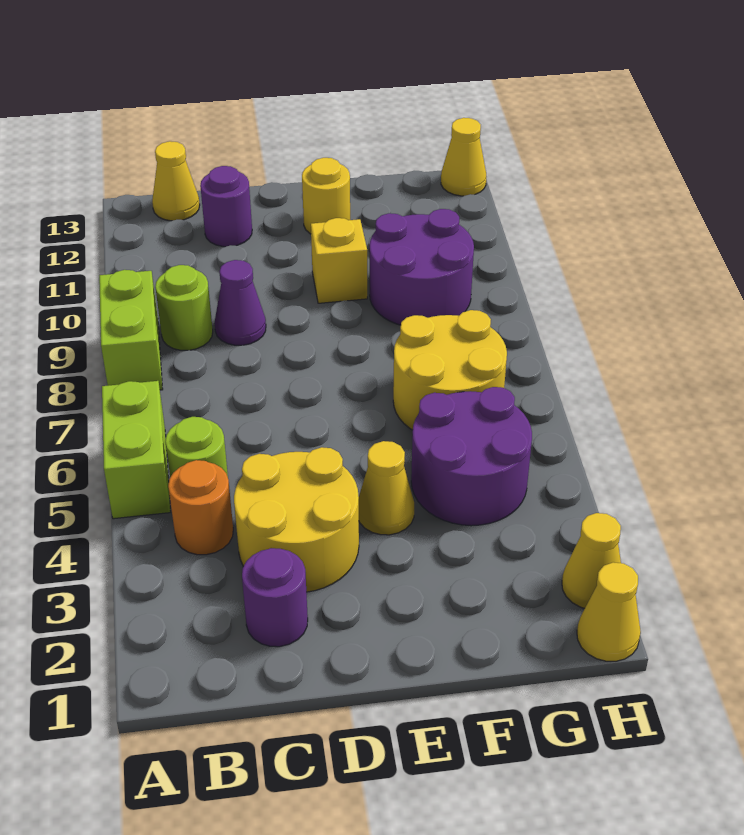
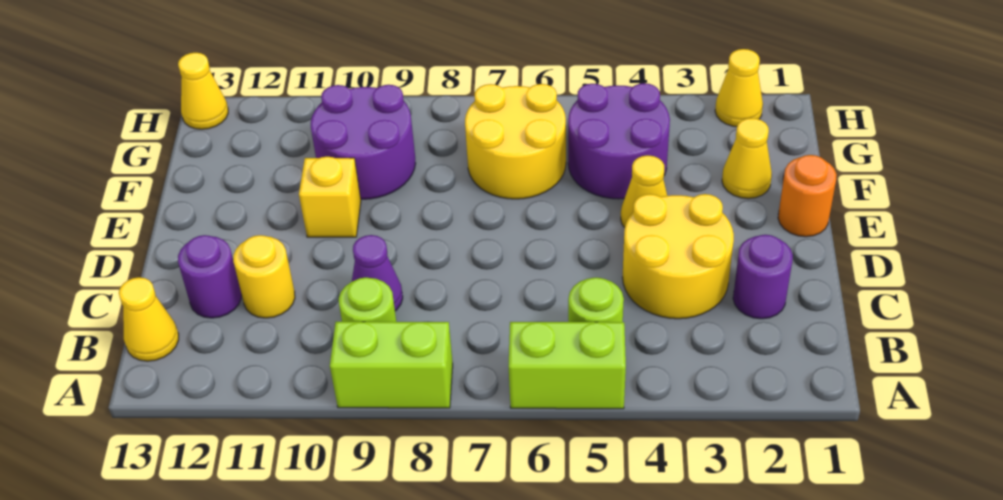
orange 1x1 round brick [168,460,233,555] -> orange 1x1 round brick moved to [778,155,837,237]
yellow 1x1 round brick [302,158,350,234] -> yellow 1x1 round brick moved to [233,235,295,318]
yellow 1x1 cone [577,562,641,661] -> yellow 1x1 cone moved to [722,118,772,199]

